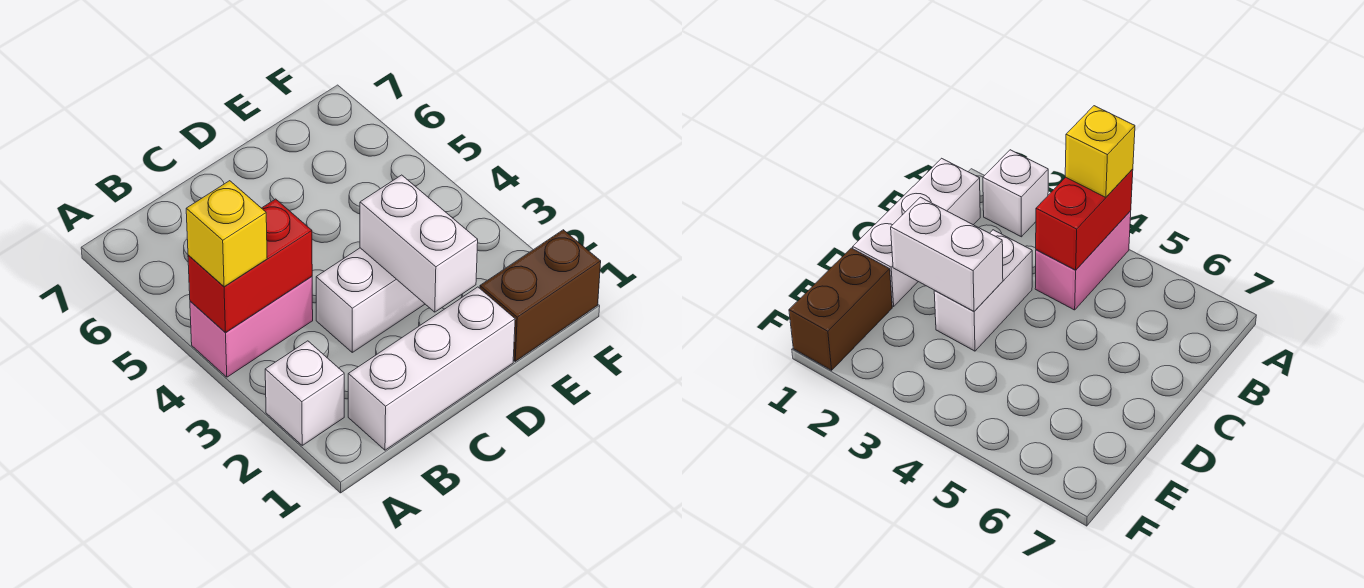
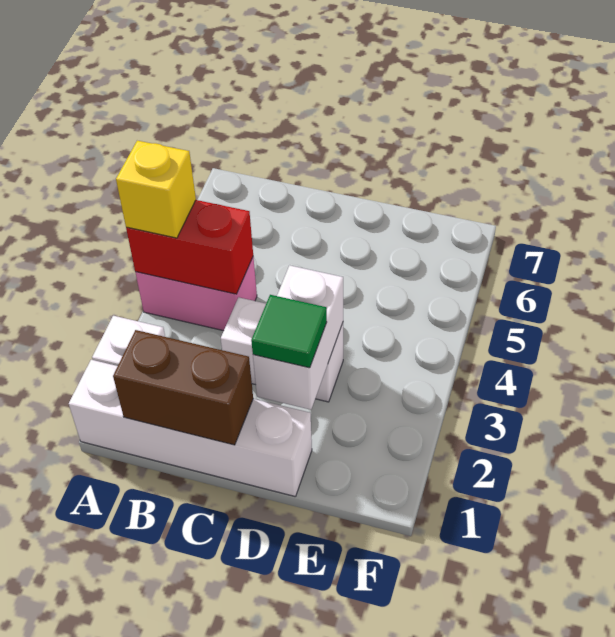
white 1x3 brick [348,287,515,450] -> white 1x4 brick [69,360,312,497]
none -> green 1x1 tile [251,295,327,368]
brown 1x2 brick [480,230,601,361] -> brown 1x2 brick moved to [113,330,253,445]

